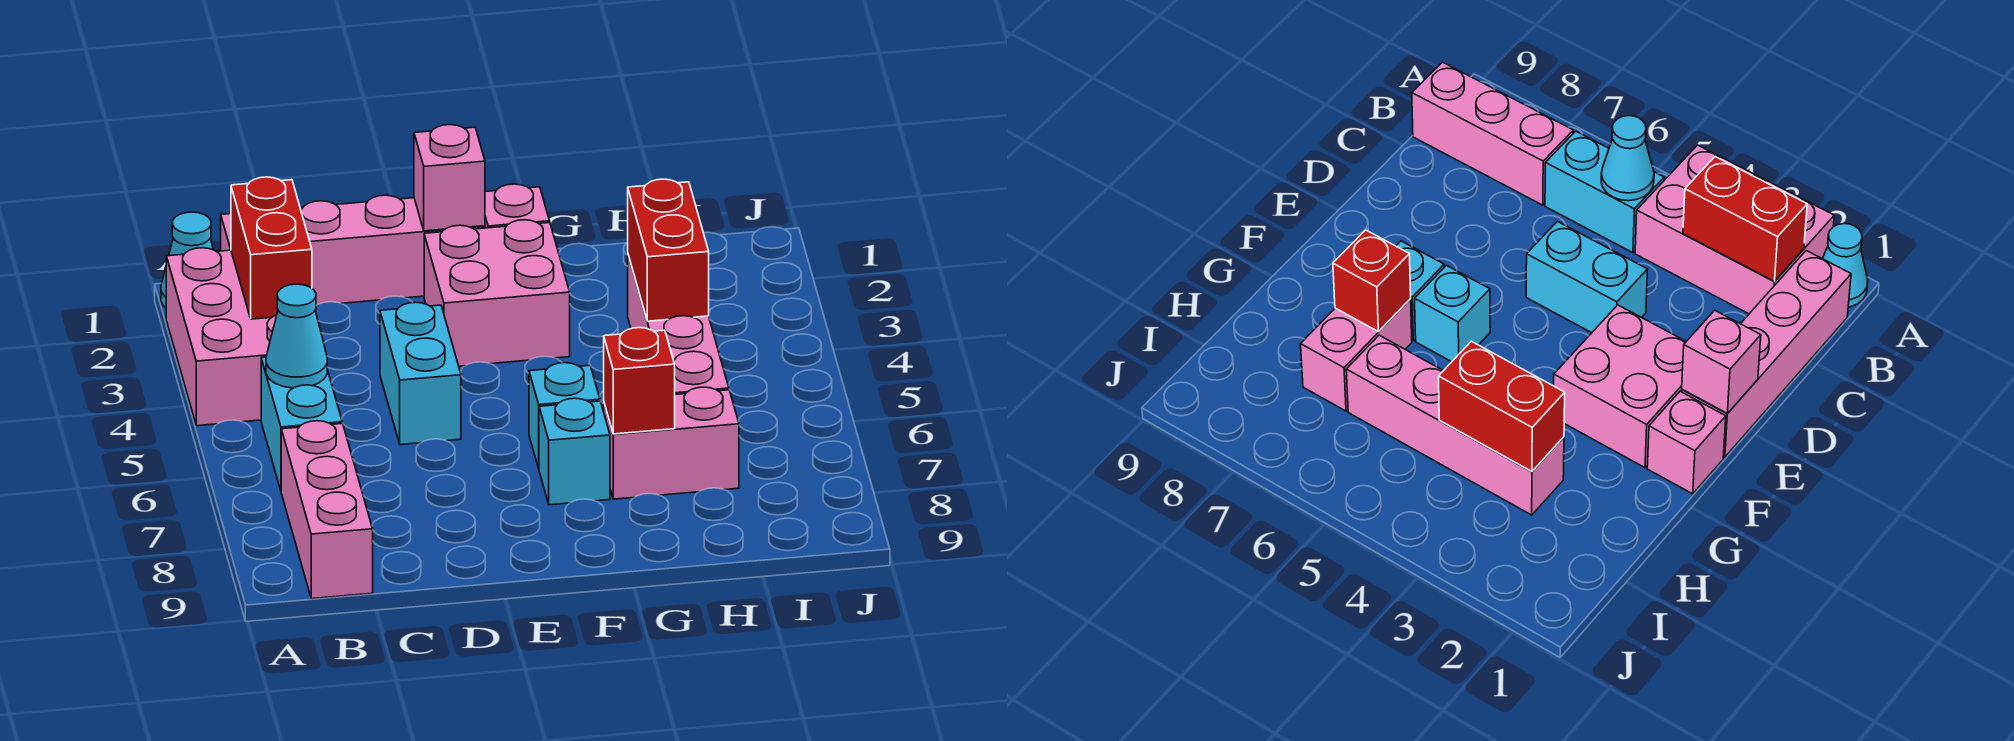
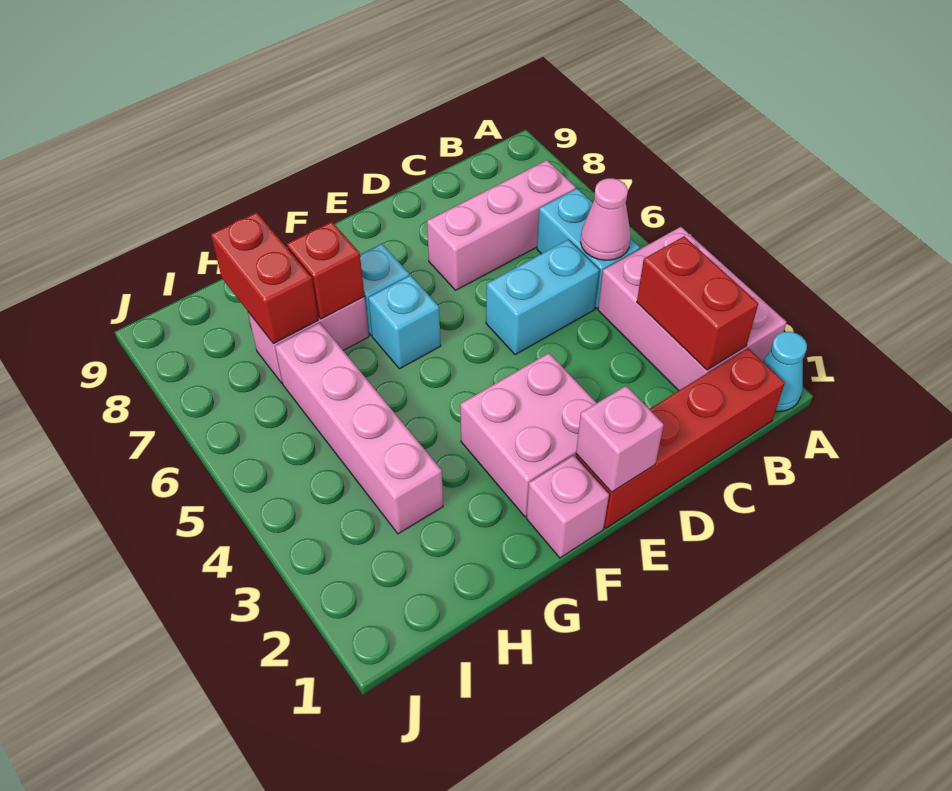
pink 1x4 brick [221,195,485,305] -> red 1x4 brick [576,348,785,528]
cyan 1x1 cone [266,284,327,388] -> pink 1x1 cone [581,178,631,260]
pink 1x3 brick [281,421,373,599] -> pink 1x3 brick turned to [427,160,576,290]
cyan 1x2 brick [380,302,461,445] -> cyan 1x2 brick turned to [486,240,599,355]
red 1x2 brick [628,179,709,321] -> red 1x2 brick moved to [211,212,318,344]

